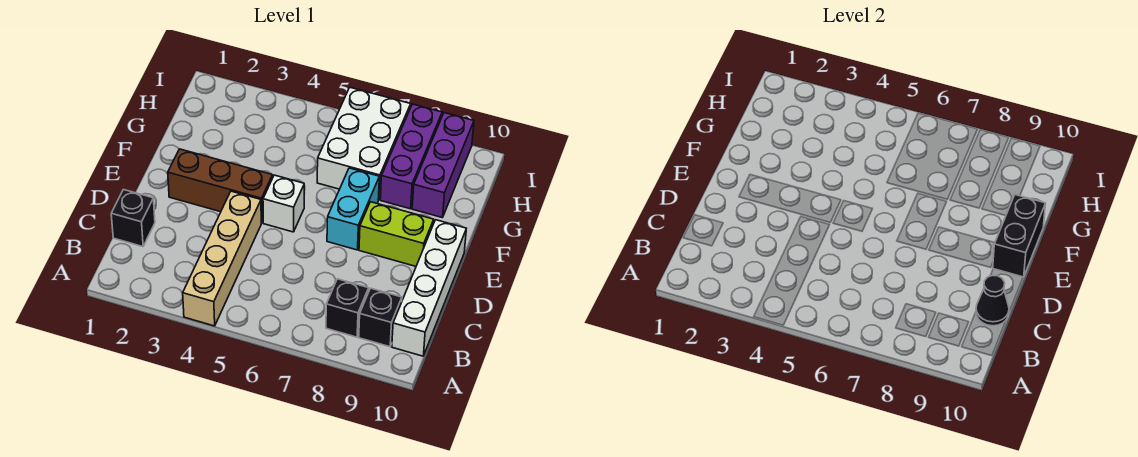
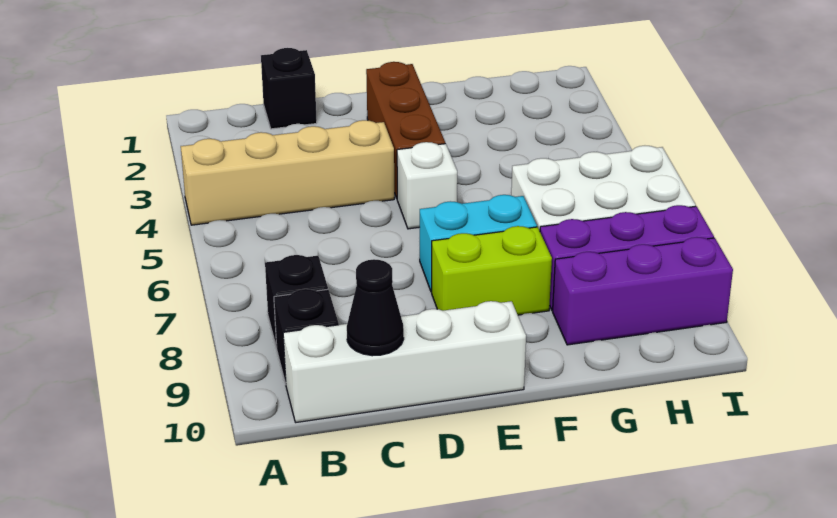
lime 1x2 brick [359,202,434,266] -> lime 1x2 brick turned to [432,226,552,315]
black 1x2 brick [993,195,1046,277] -> none

